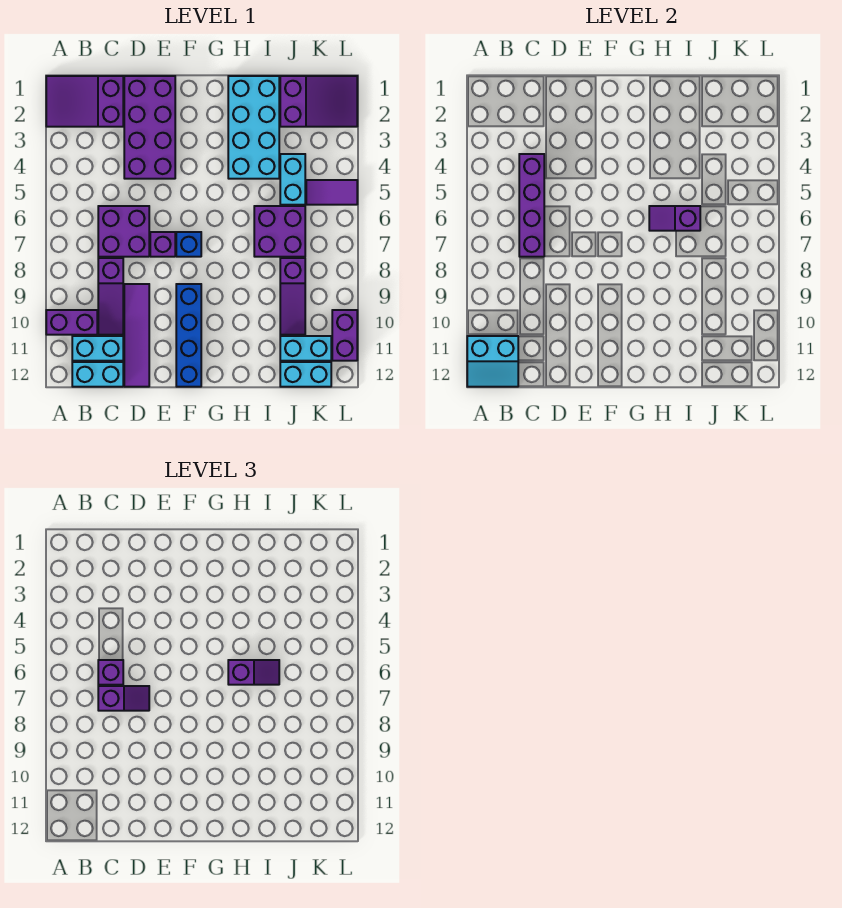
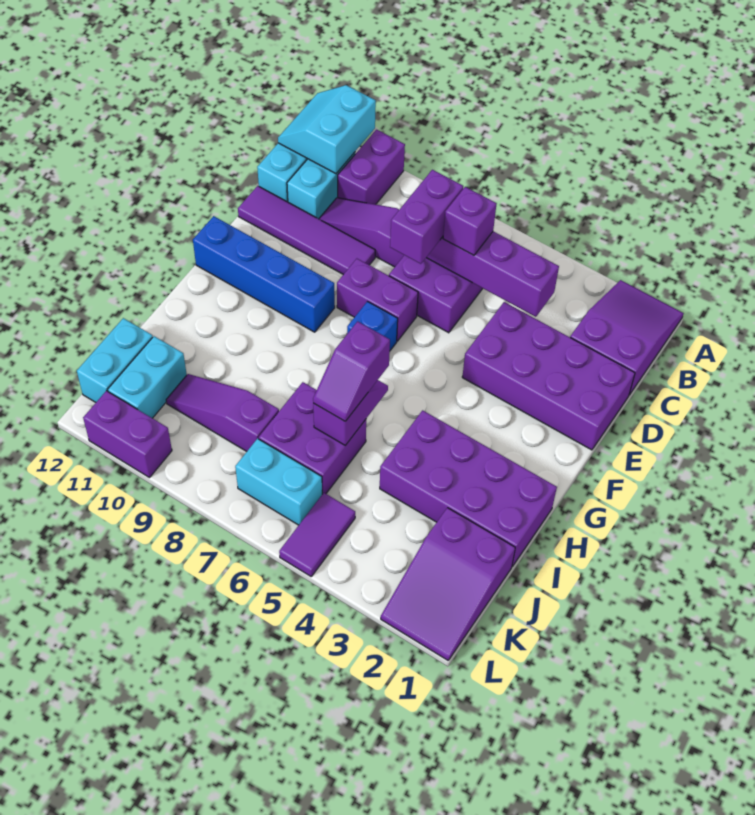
purple 1x2 slope [98,686,149,711] -> purple 1x2 brick [390,170,463,264]
purple 1x1 brick [150,232,175,257] -> purple 1x2 brick [337,259,418,341]
cyan 2x4 brick [228,76,279,179] -> purple 2x4 brick [380,410,557,566]
cyan 1x2 brick [280,154,305,205] -> cyan 1x2 brick moved to [235,438,322,525]

